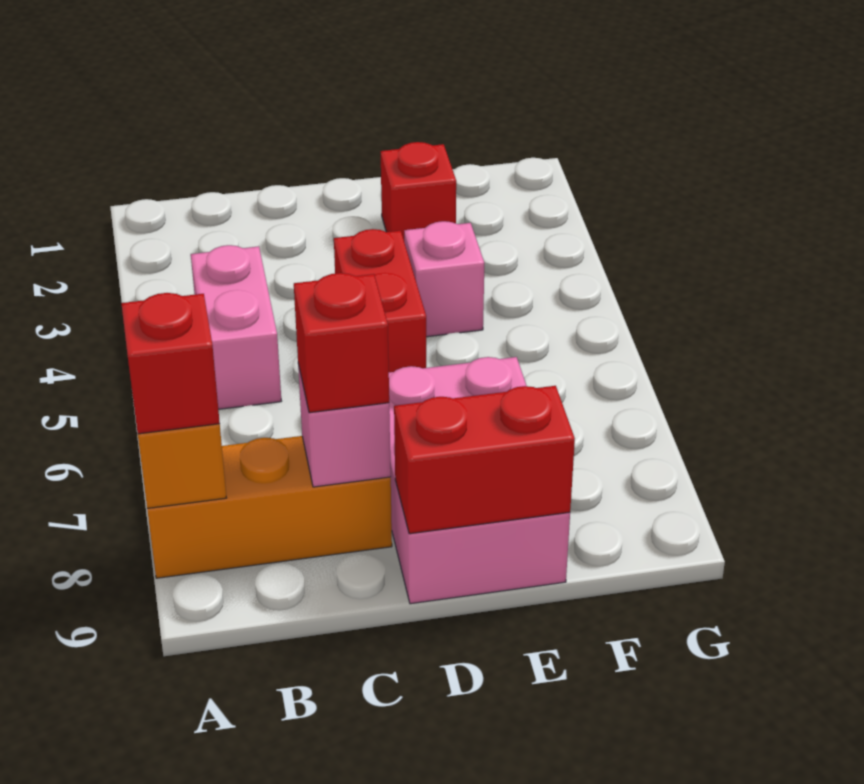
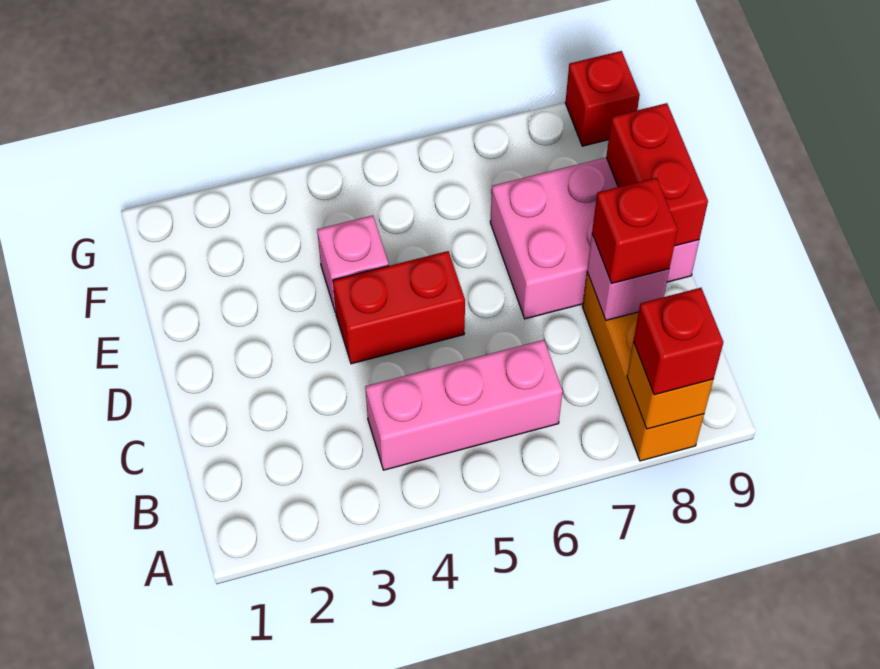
pink 1x2 brick [191,245,281,409] -> pink 1x3 brick [365,340,563,470]
red 1x1 brick [381,142,456,239] -> red 1x1 brick moved to [565,51,640,146]

